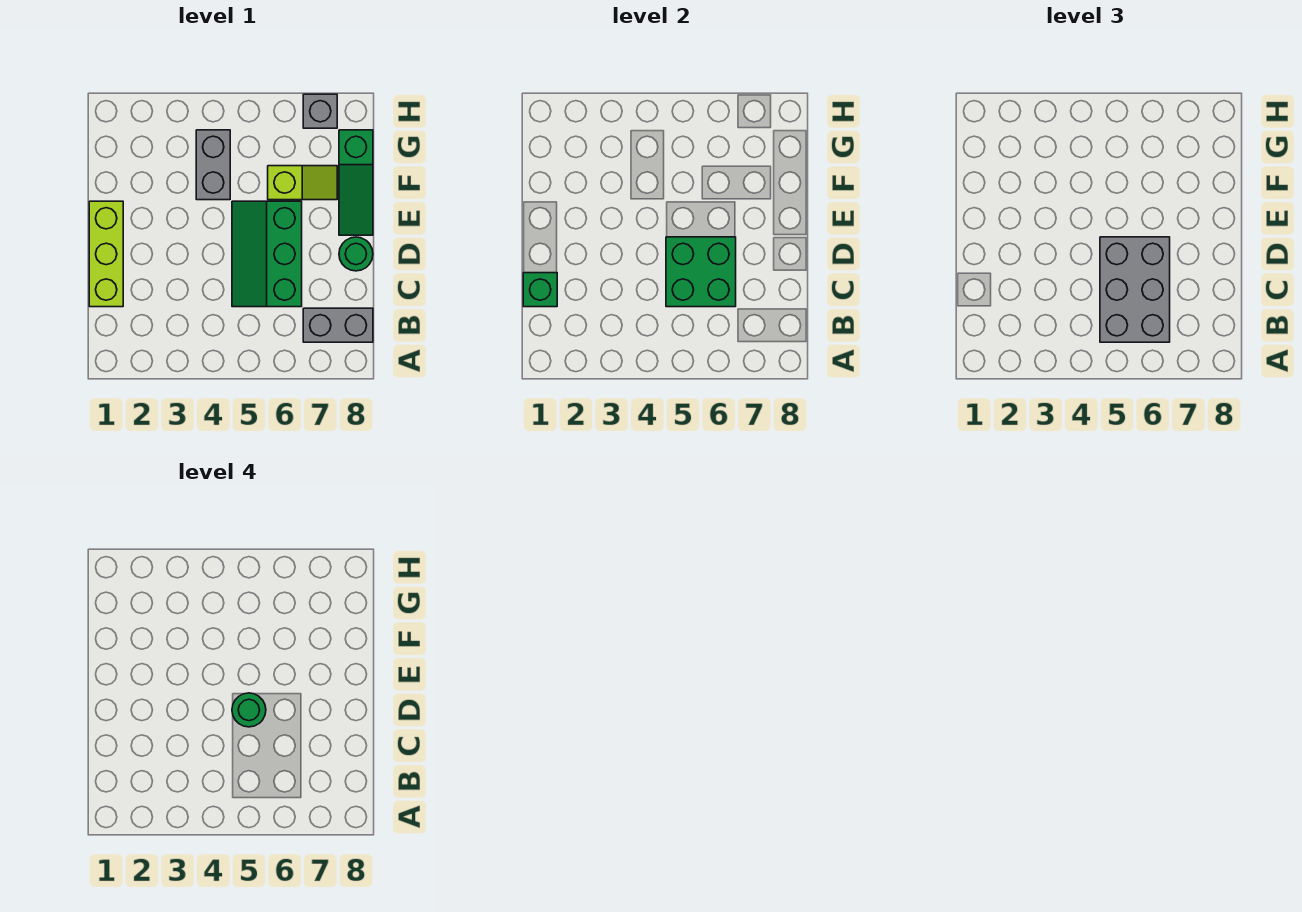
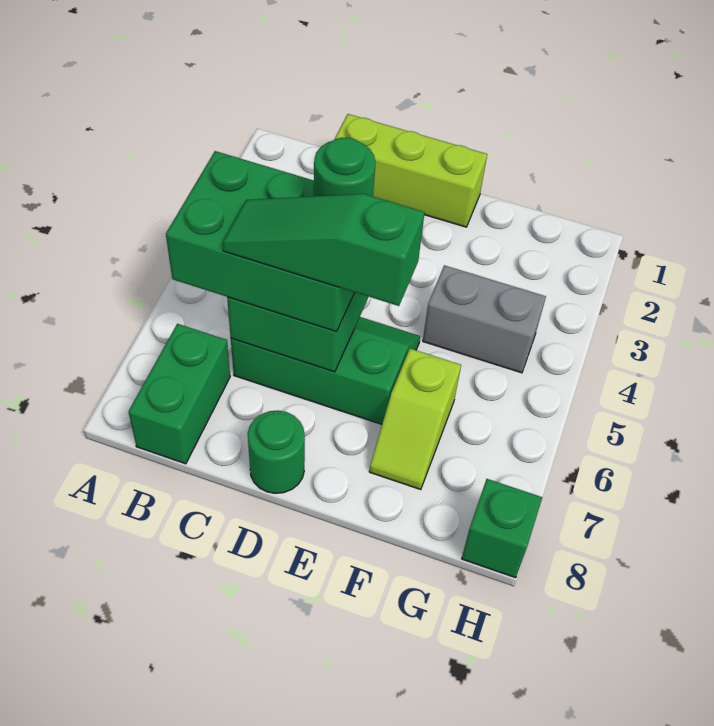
grey 2x3 brick [1100,237,1170,342] -> green 2x3 brick [166,151,355,332]
grey 1x2 brick [303,308,373,342] -> green 1x2 brick [128,324,230,464]
green 1x1 brick [523,273,557,307] -> green 1x1 brick moved to [462,479,542,578]
green 1x3 slope [339,130,373,235] -> green 1x3 slope moved to [222,194,425,306]
grey 1x1 brick [303,94,337,128] -> none

